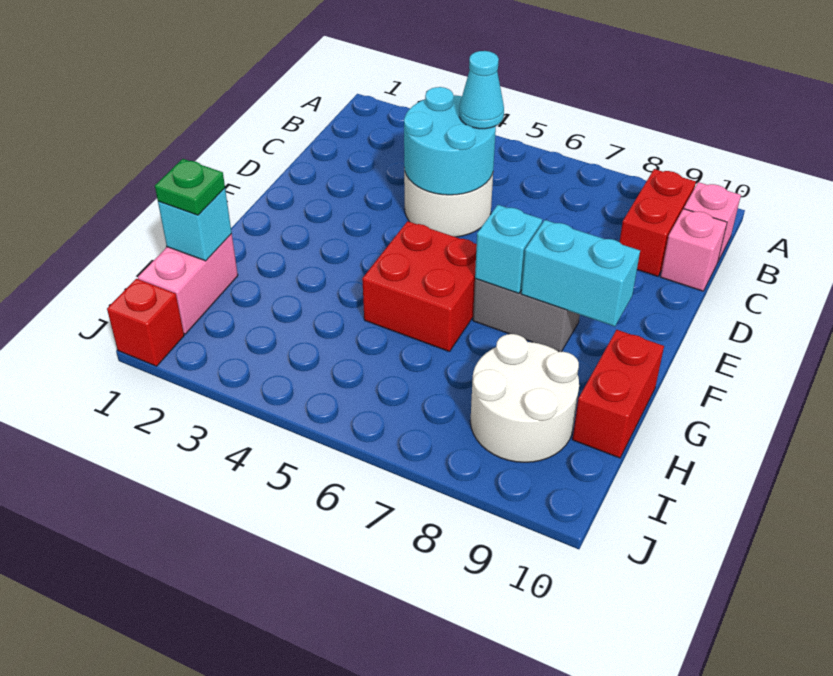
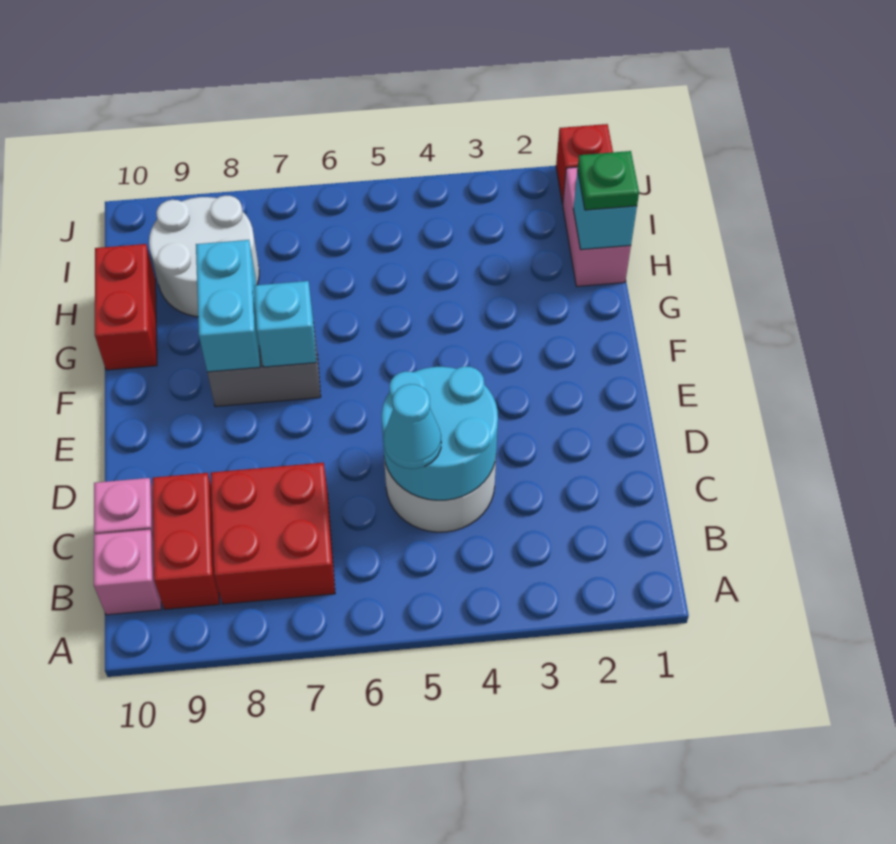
red 2x2 brick [362,221,477,352] -> red 2x2 brick moved to [211,463,335,604]
cyan 1x2 brick [521,220,640,326] -> cyan 1x2 brick turned to [196,240,260,372]

